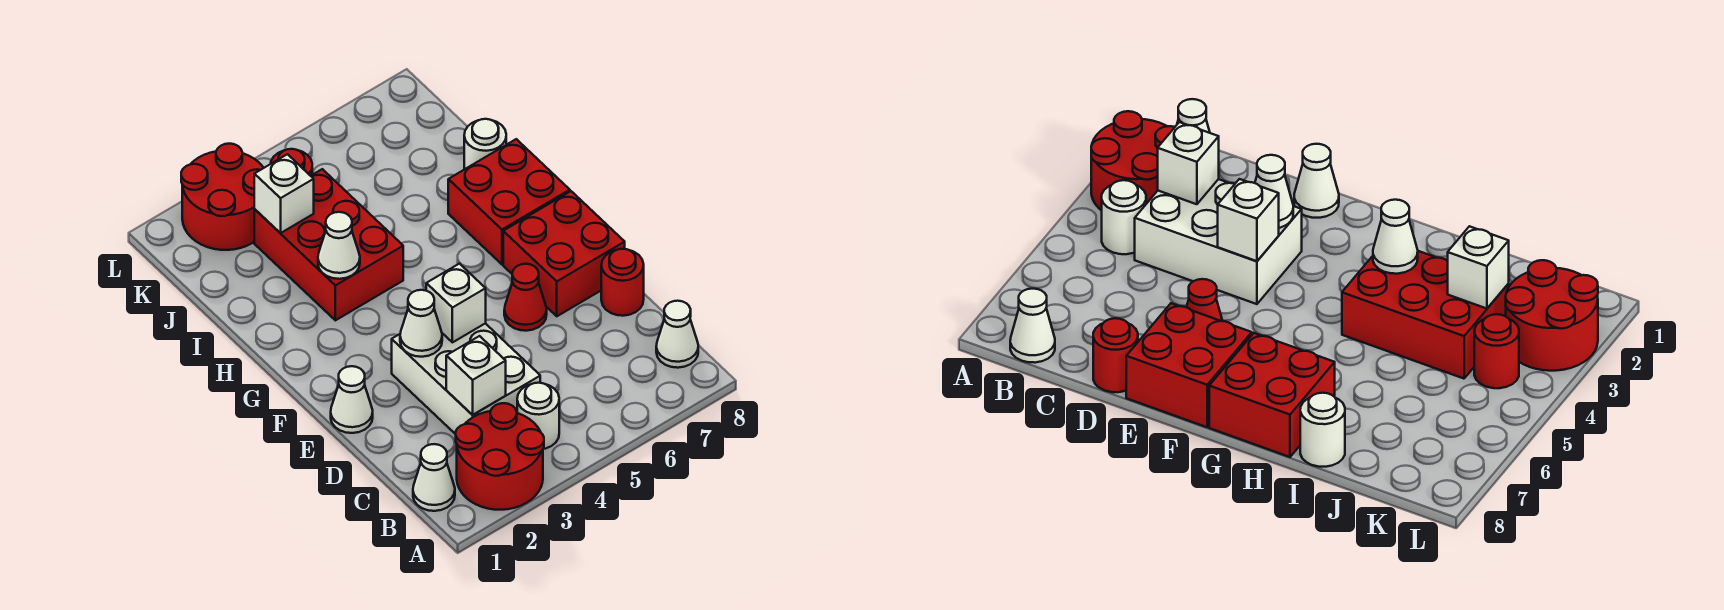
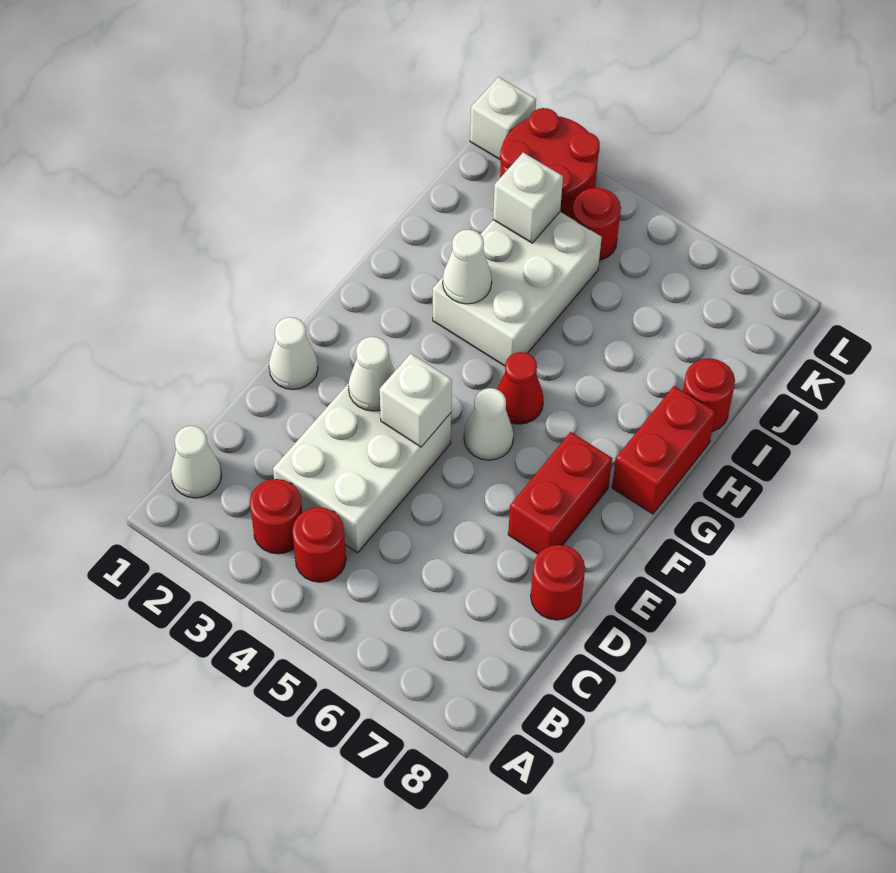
red 2x2 round brick [456,403,544,510] -> red 1x1 round brick [250,479,302,554]
white 1x1 round brick [517,383,559,449] -> red 1x1 round brick [292,507,346,582]
white 1x1 cone [656,301,698,368] -> white 1x1 cone moved to [464,388,514,460]
white 1x1 brick [446,336,506,415] -> white 1x1 brick moved to [470,77,536,159]
red 1x1 cone [504,264,547,331] -> red 1x1 cone moved to [497,352,544,424]
red 2x2 brick [503,191,625,316] -> red 1x2 brick [508,432,612,554]
red 2x2 brick [448,139,570,264] -> red 1x2 brick [612,386,716,514]
red 2x3 brick [254,169,403,320] -> white 2x3 brick [433,212,602,366]
white 1x1 round brick [464,119,506,169] -> red 1x1 round brick [683,358,735,431]

